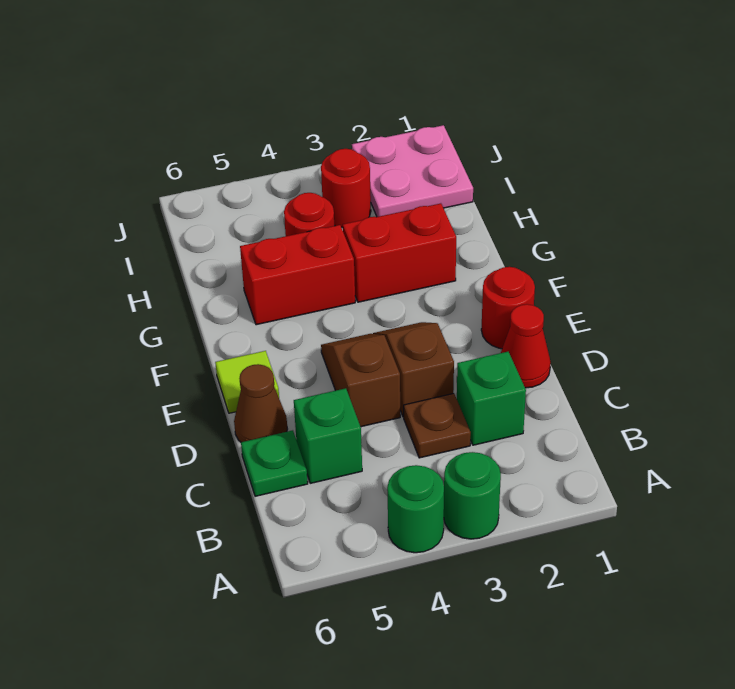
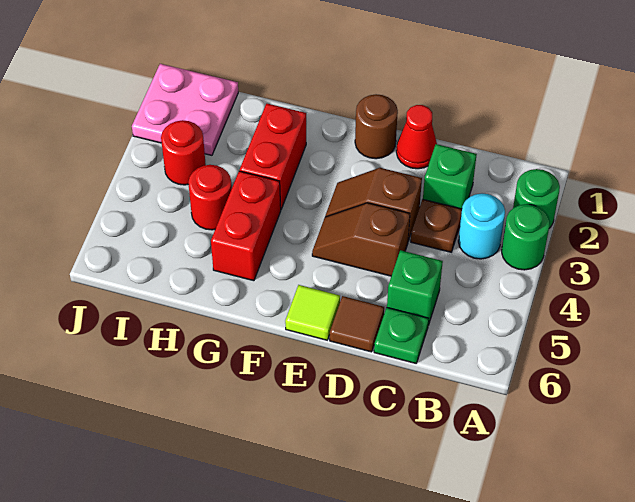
green 1x1 round brick [387,465,444,553] -> green 1x1 round brick moved to [513,169,560,228]
none -> cyan 1x1 round brick [458,193,505,259]
brown 1x1 cone [234,364,287,442] -> brown 1x1 tile [330,296,384,352]
red 1x1 round brick [481,267,535,349] -> brown 1x1 round brick [355,94,398,159]

